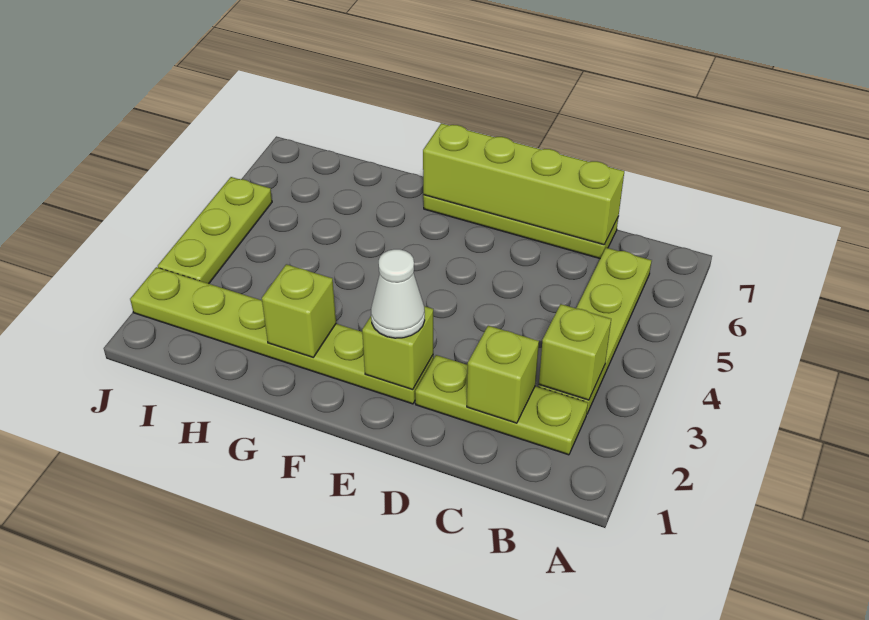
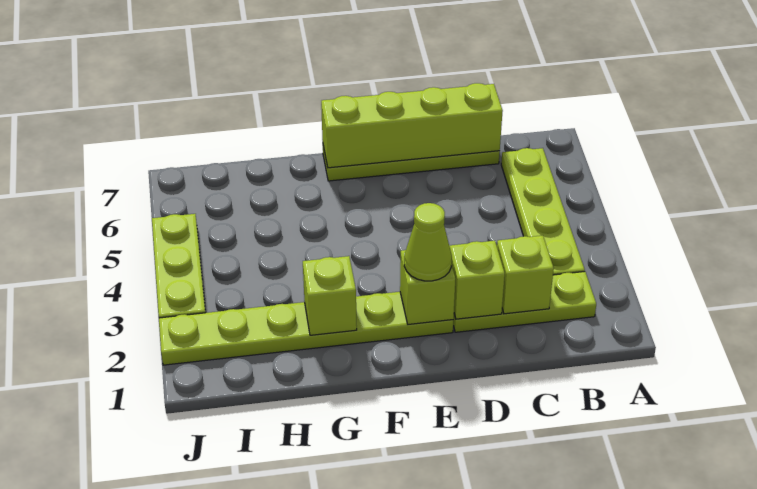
lime 1x1 brick [539,304,611,400] -> lime 1x1 brick moved to [449,241,505,319]
white 1x1 cone [371,249,425,338] -> lime 1x1 cone [404,203,452,281]

